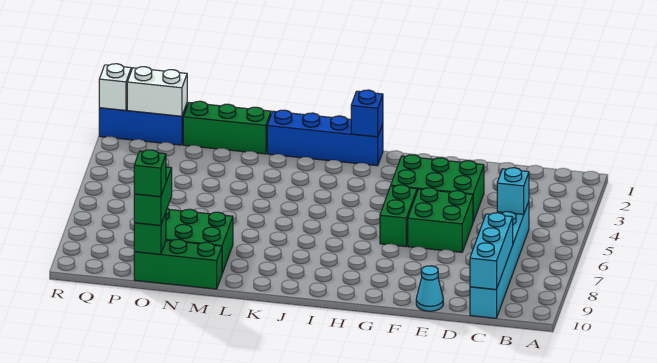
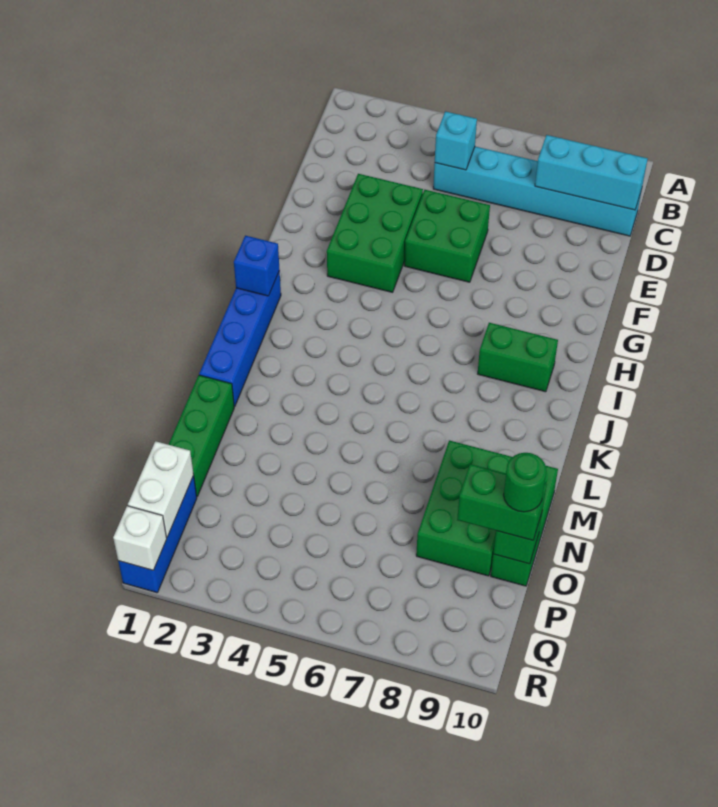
cyan 1x1 cone [416,266,443,311] -> none
green 1x2 brick [380,185,417,247] -> green 1x2 brick moved to [478,323,558,392]
green 1x1 brick [134,150,166,197] -> green 1x1 round brick [504,453,546,512]

